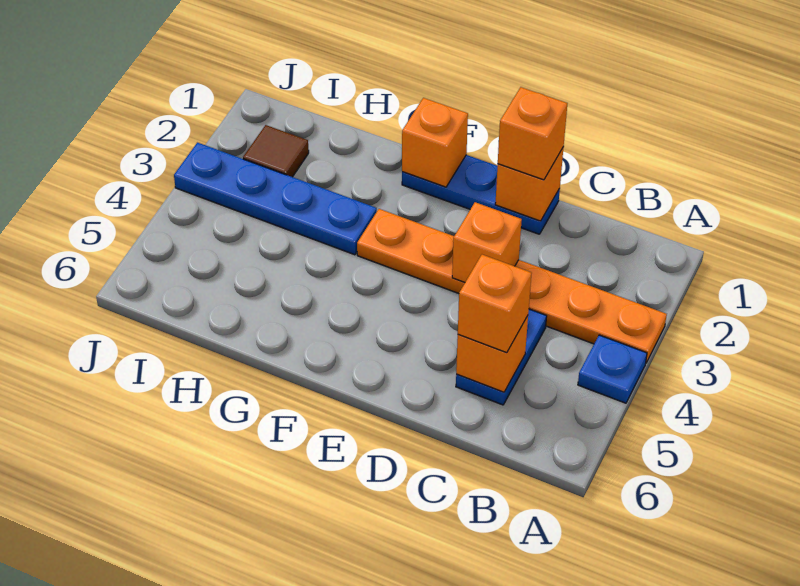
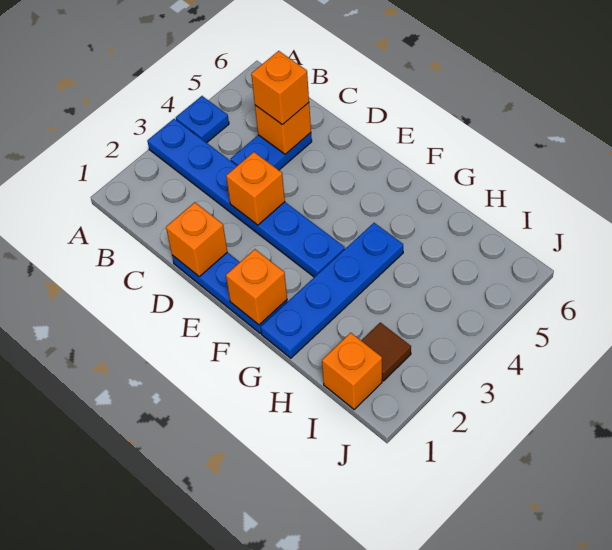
orange 1x6 plate [357,209,667,363] -> blue 1x6 plate [147,119,345,277]
orange 1x1 brick [498,87,567,180] -> orange 1x1 brick moved to [322,333,382,409]
blue 1x4 plate [174,143,377,255] -> blue 1x4 plate turned to [261,223,403,358]

